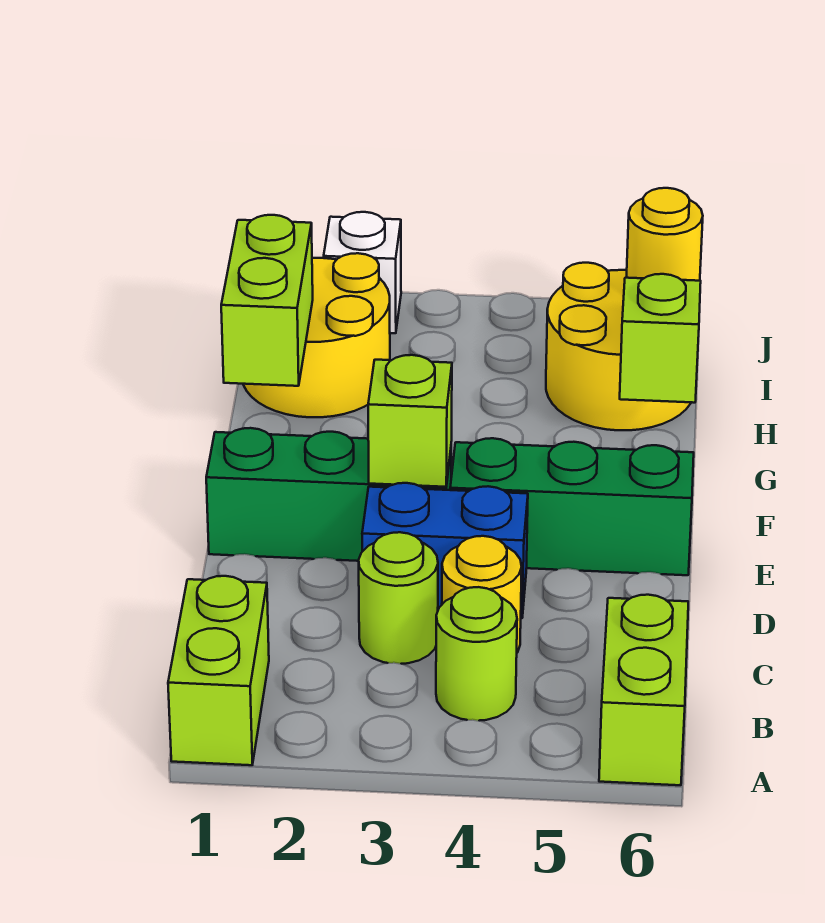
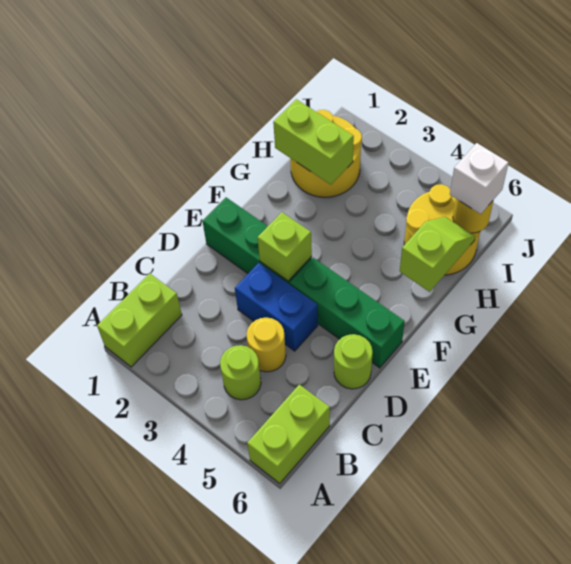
lime 1x1 round brick [359,532,438,664] -> lime 1x1 round brick moved to [334,334,373,389]
lime 1x2 brick [221,215,313,386] -> lime 1x2 brick turned to [273,99,354,185]
white 1x1 brick [324,212,401,333] -> white 1x1 brick moved to [450,143,509,214]

